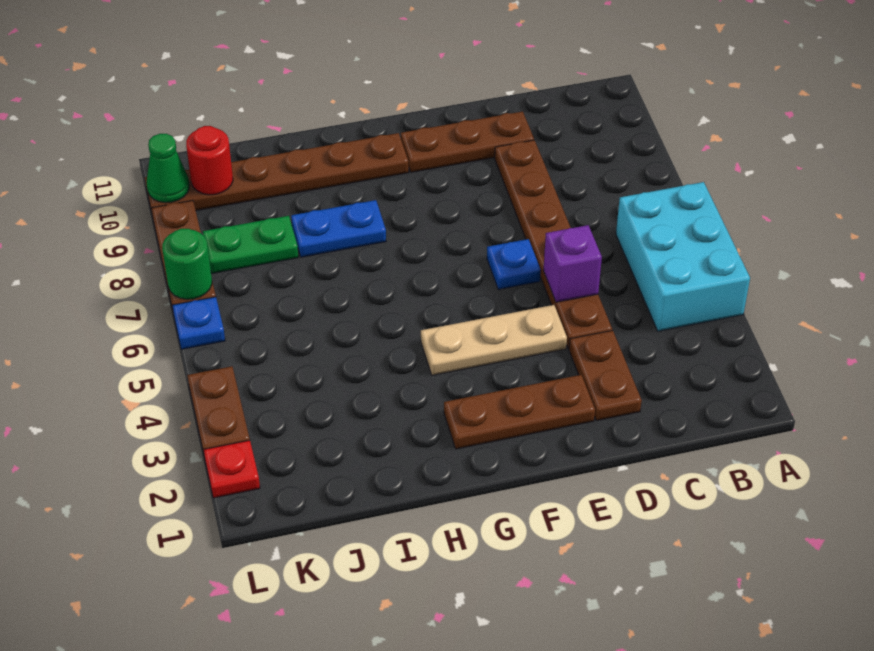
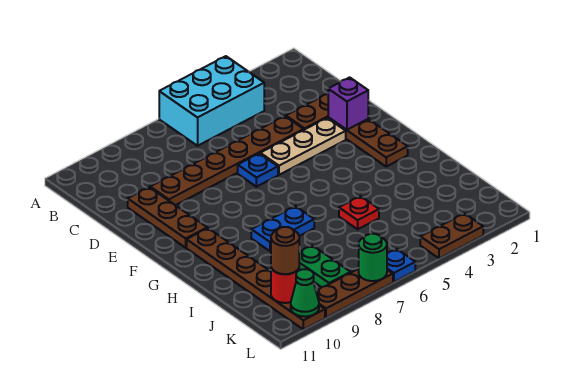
purple 1x1 brick [543,225,602,302] -> purple 1x1 brick moved to [328,77,368,130]
tan 1x3 plate [421,305,567,375] -> tan 1x3 plate turned to [260,118,346,175]
blue 1x2 plate [291,200,386,257] -> blue 1x2 plate turned to [251,206,314,251]
none -> brown 1x1 round brick [271,227,299,274]
red 1x1 plate [203,440,260,498] -> red 1x1 plate moved to [339,196,379,229]

